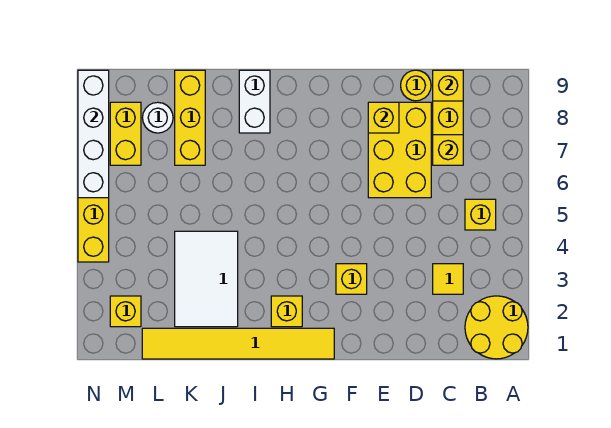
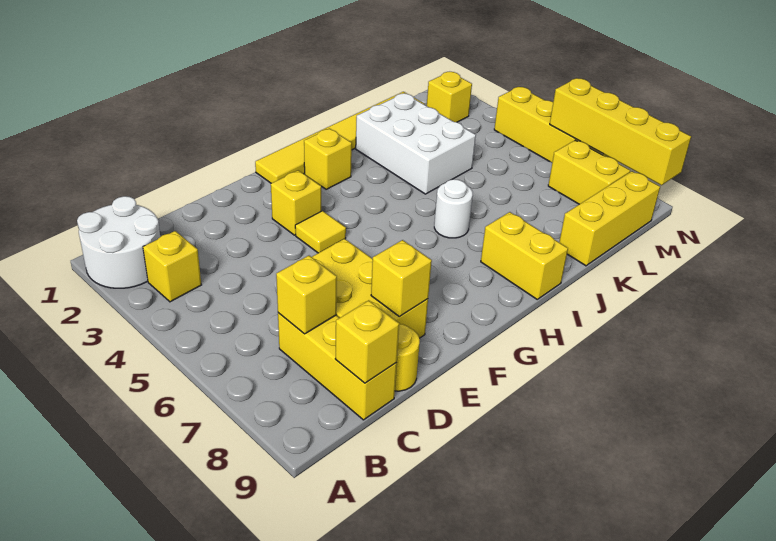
yellow 2x2 round brick [465,296,528,359] -> white 2x2 round brick [77,196,160,288]
yellow 1x1 brick [465,199,496,230] -> yellow 1x1 brick moved to [143,231,201,302]
yellow 1x1 tile [433,264,463,294] -> yellow 1x1 tile moved to [295,211,346,253]
white 1x2 brick [239,70,270,133] -> yellow 1x2 brick [481,212,568,299]
white 2x3 tile [175,231,238,327] -> white 2x3 brick [356,93,476,194]
yellow 1x3 brick [175,70,205,165] -> yellow 1x3 brick turned to [559,171,660,266]
white 1x1 round brick [143,102,173,133] -> white 1x1 round brick moved to [434,179,473,238]
white 1x4 brick [78,70,109,198] -> yellow 1x4 brick [550,78,691,185]

